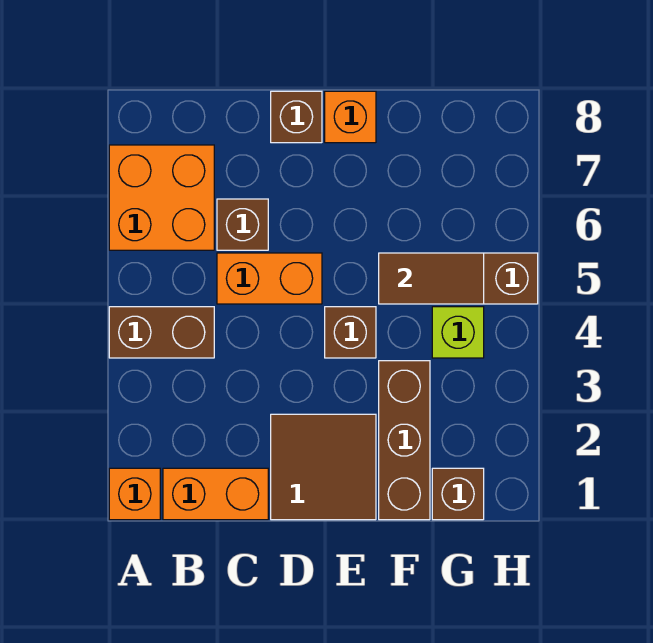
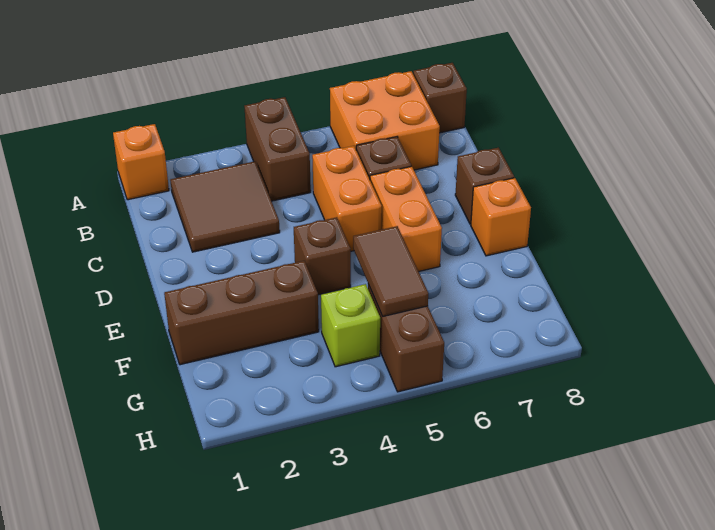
orange 1x2 brick [163,468,268,520] -> orange 1x2 brick moved to [370,166,442,272]
brown 2x2 tile [271,414,376,520] -> brown 2x2 tile moved to [170,161,280,252]
brown 1x1 brick [432,468,484,520] -> brown 1x1 brick moved to [413,63,467,133]

